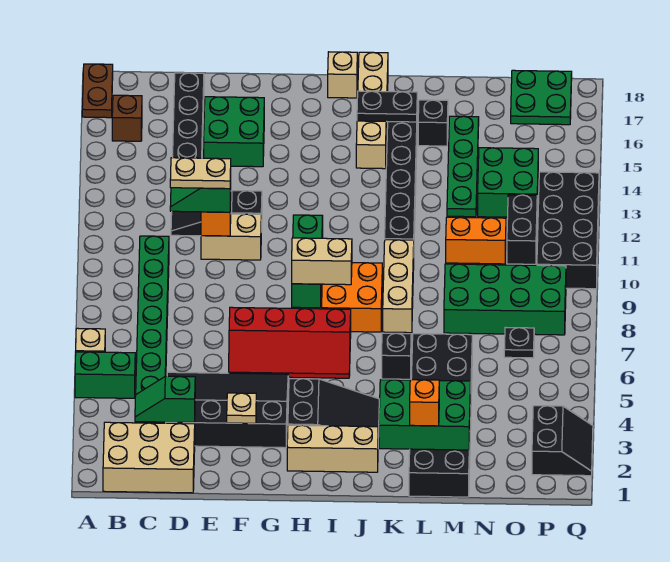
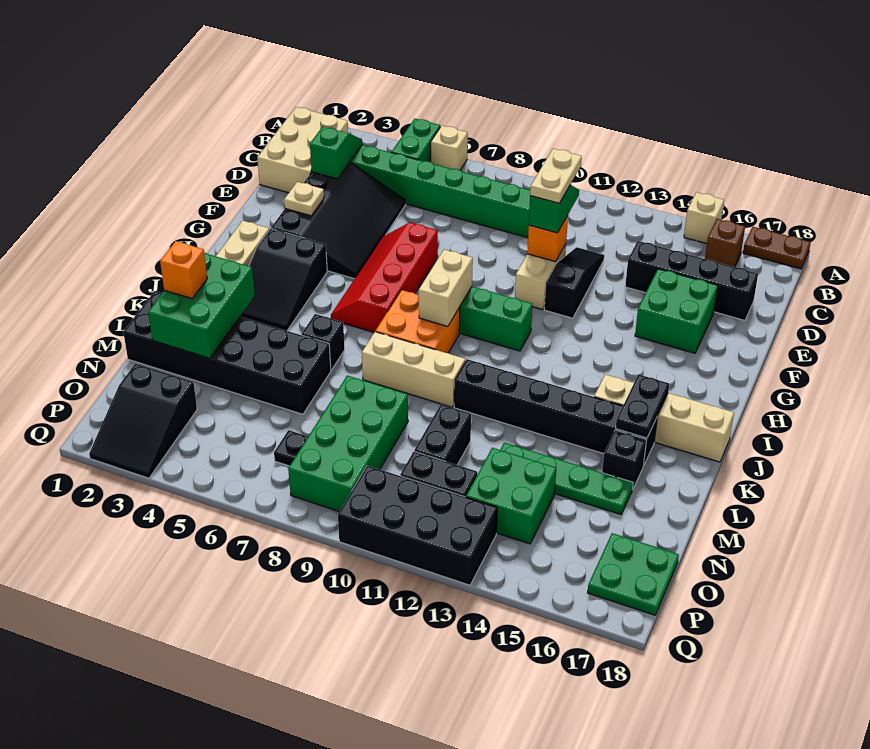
tan 1x1 brick [328,52,357,98] -> tan 1x1 brick moved to [684,192,724,244]
orange 1x2 brick [446,217,506,264] -> black 1x2 brick [414,404,471,465]
black 2x2 slope [532,406,593,476] -> black 2x3 slope [89,364,197,478]

